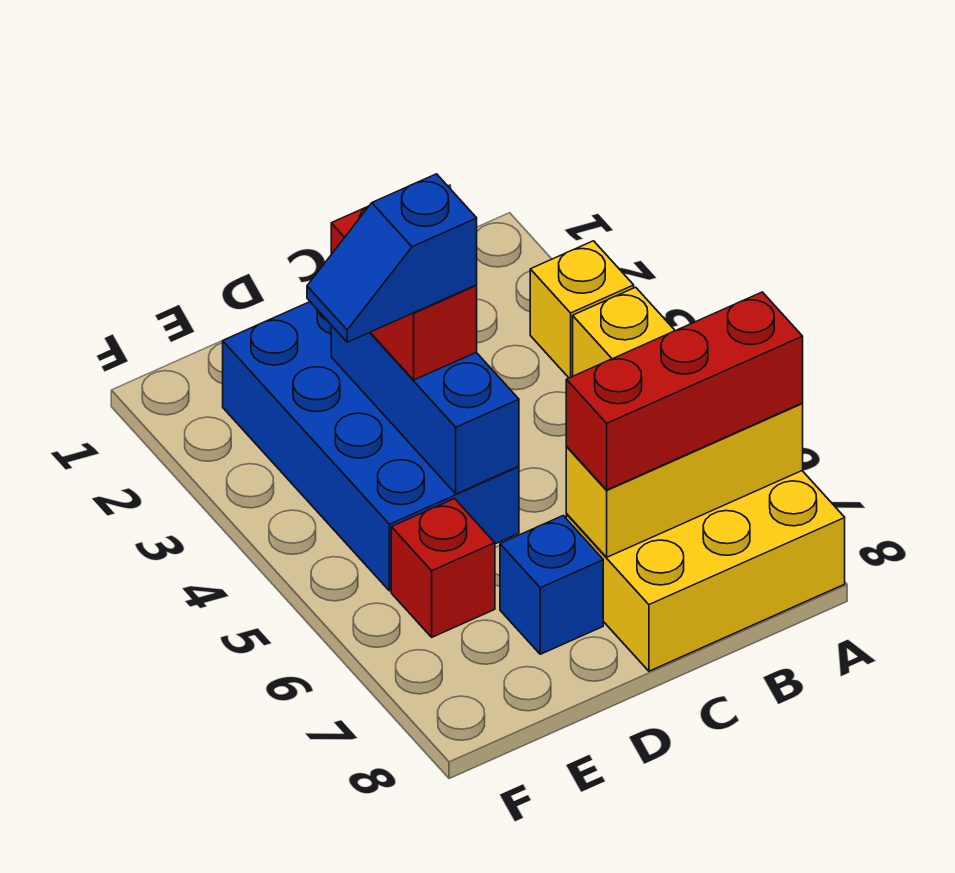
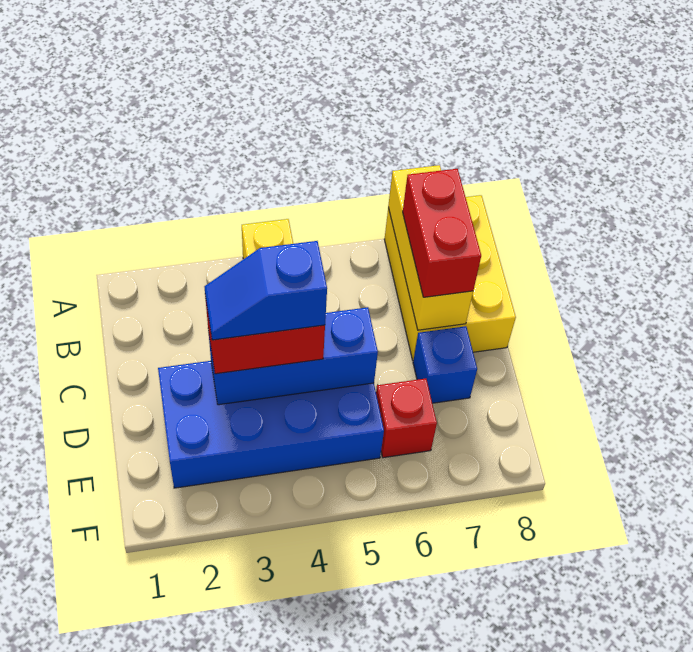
yellow 1x1 brick [530,241,634,378] -> none
red 1x3 brick [566,292,803,490] -> red 1x2 brick [403,169,481,297]
blue 1x2 slope [307,174,477,342] -> blue 1x2 slope turned to [204,241,327,340]

